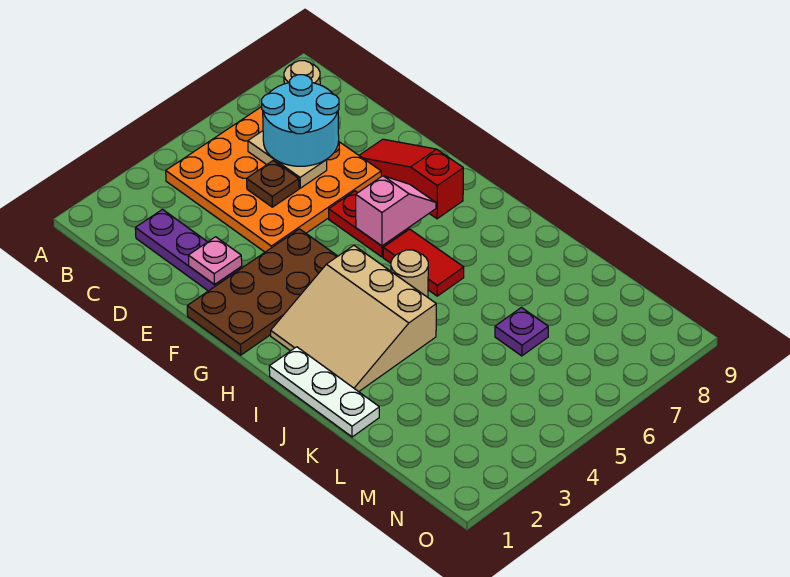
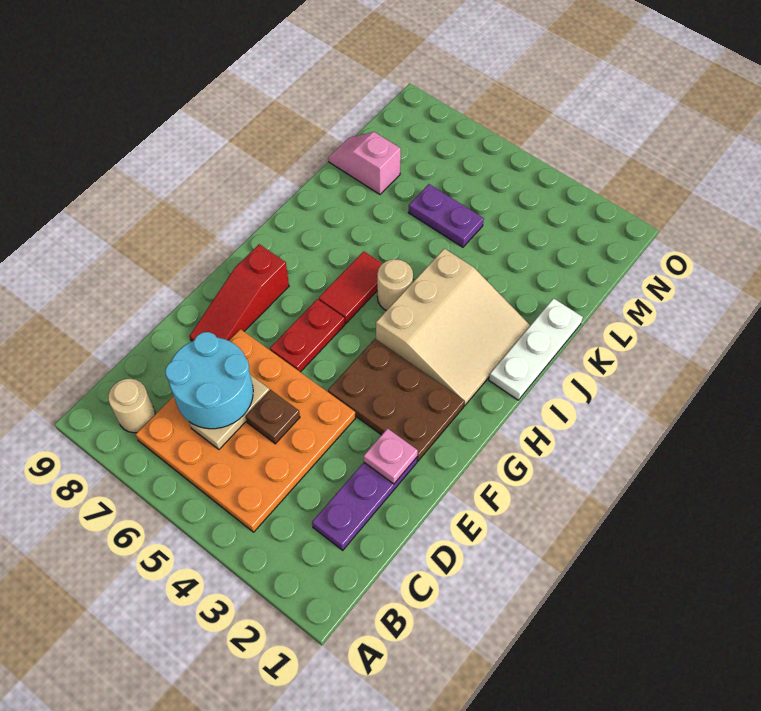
brown 2x4 plate [187,229,338,355] -> brown 2x3 plate [328,339,465,461]
pink 1x2 slope [356,176,436,246] -> pink 1x2 slope moved to [328,132,401,194]
purple 1x1 plate [495,308,548,356] -> purple 1x2 plate [408,184,484,247]

